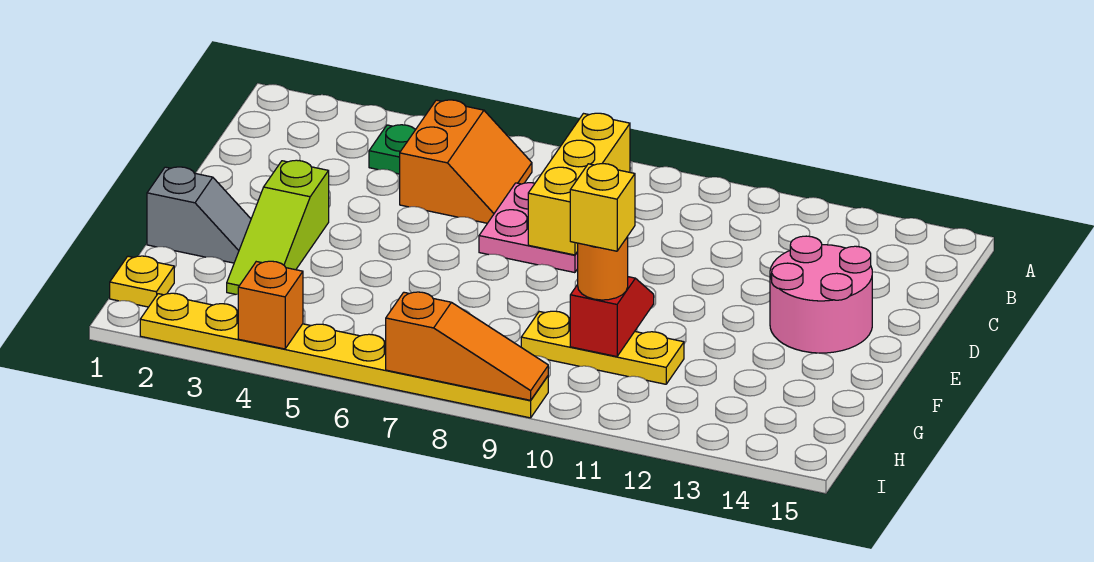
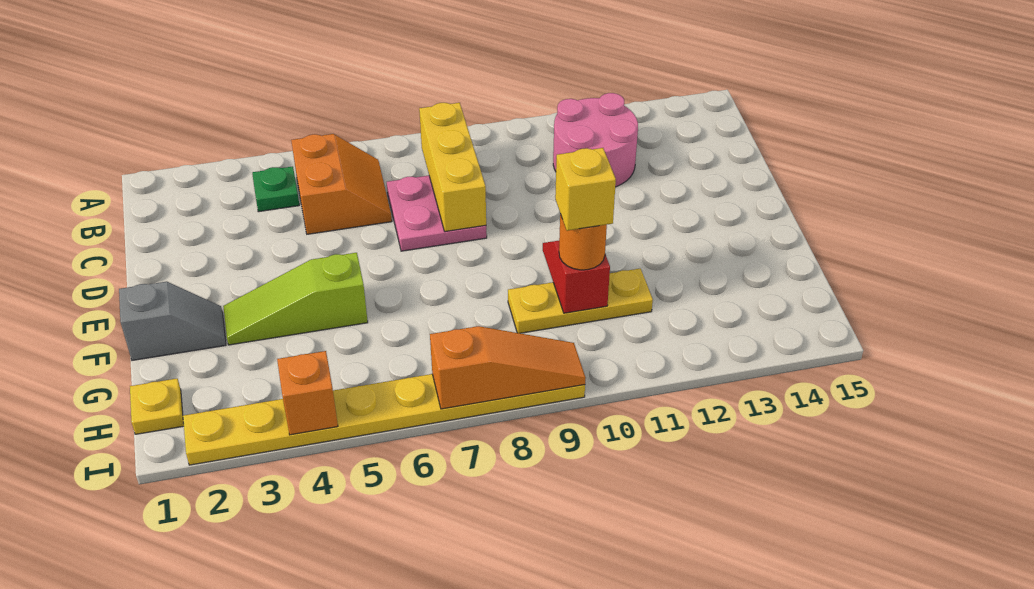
pink 2x2 round brick [770,236,872,353] -> pink 2x2 round brick moved to [553,93,638,187]
lime 1x3 slope [227,160,329,294] -> lime 1x3 slope turned to [223,253,368,345]

